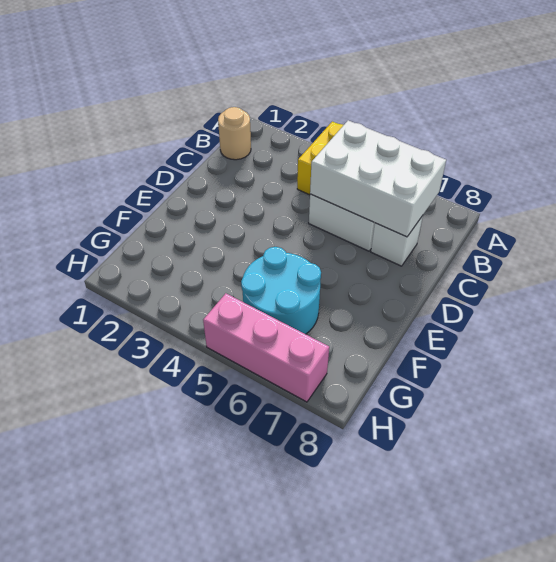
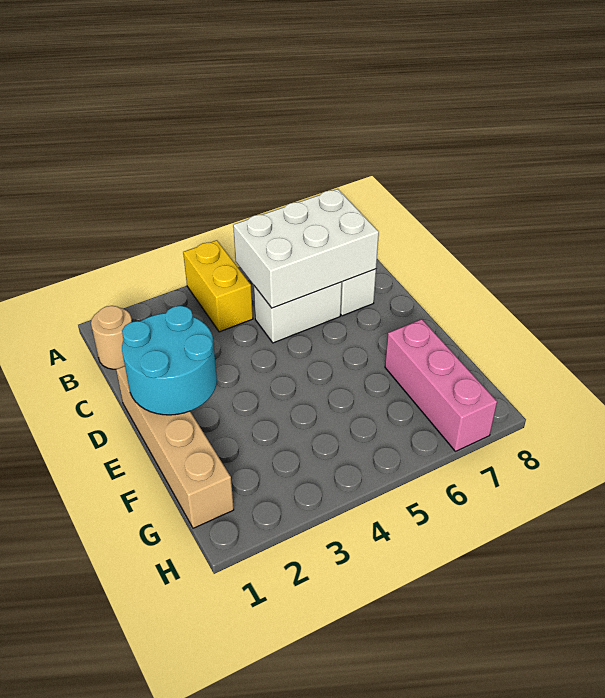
none -> tan 1x4 brick [116,366,234,528]
cyan 2x2 round brick [241,247,321,334] -> cyan 2x2 round brick moved to [122,306,217,415]
pink 1x3 brick [203,293,329,402] -> pink 1x3 brick turned to [385,319,497,451]

